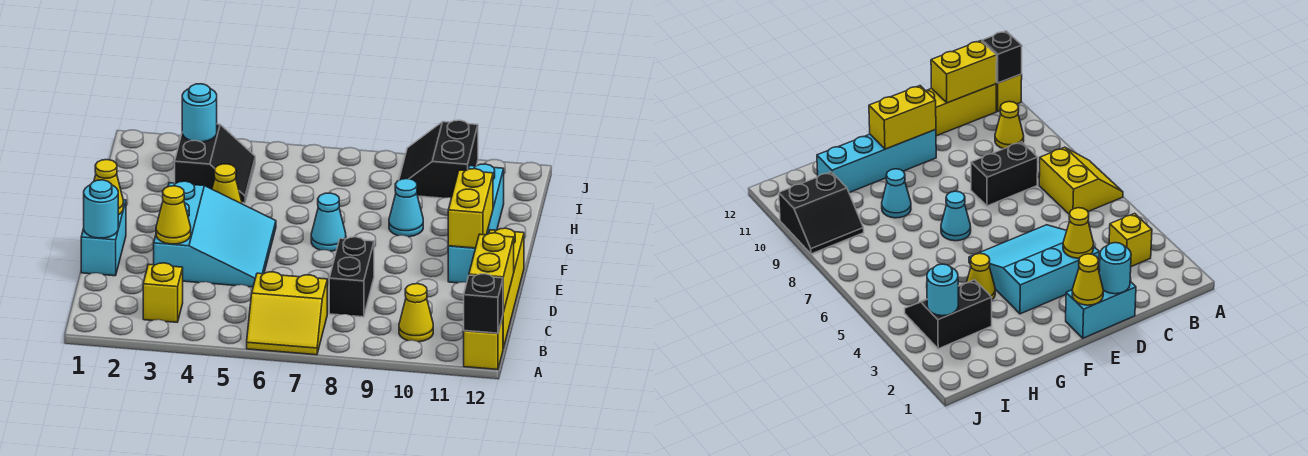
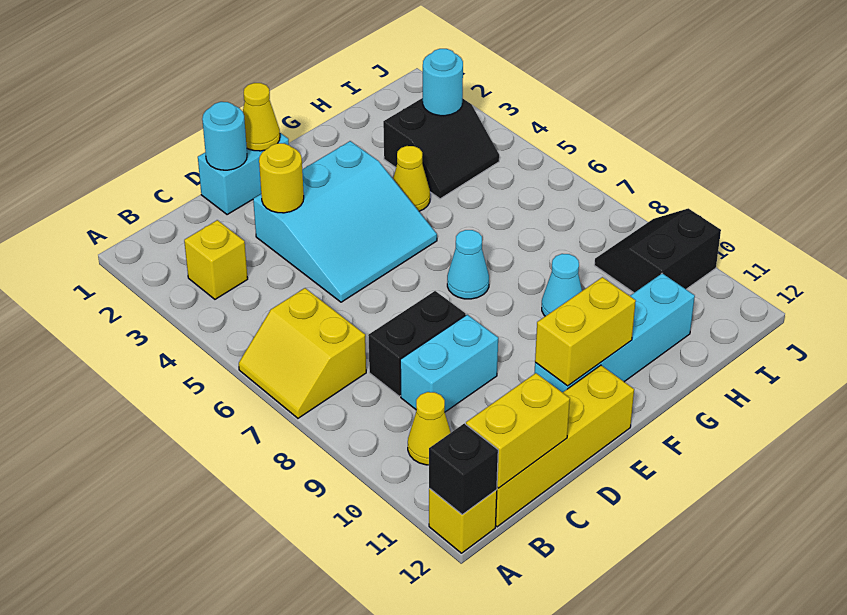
none -> cyan 1x2 brick [400,315,498,412]
yellow 1x1 cone [156,186,191,244] -> yellow 1x1 round brick [259,143,304,213]

